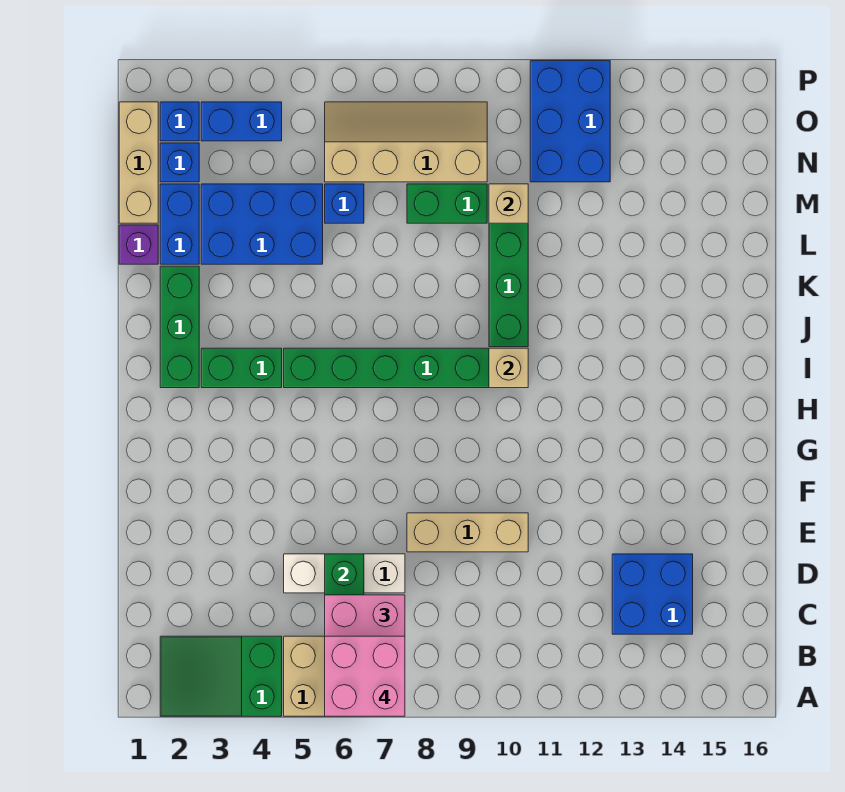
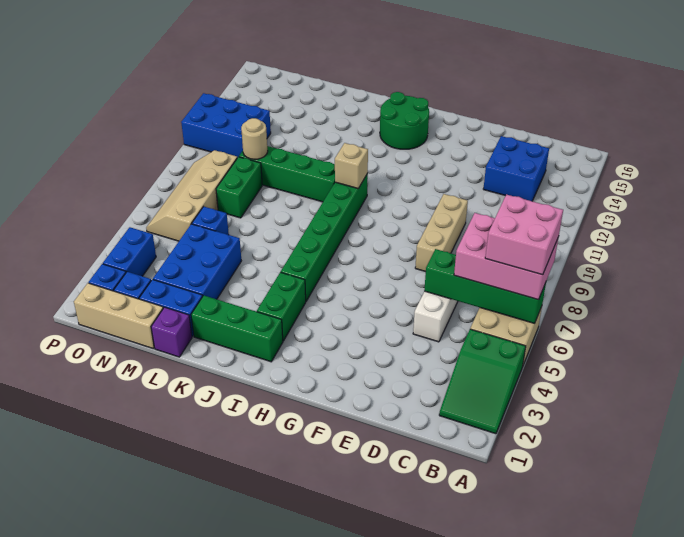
none -> green 2x2 round brick [380,92,429,149]
tan 1x1 brick [489,184,528,223] -> tan 1x1 round brick [241,118,268,159]

